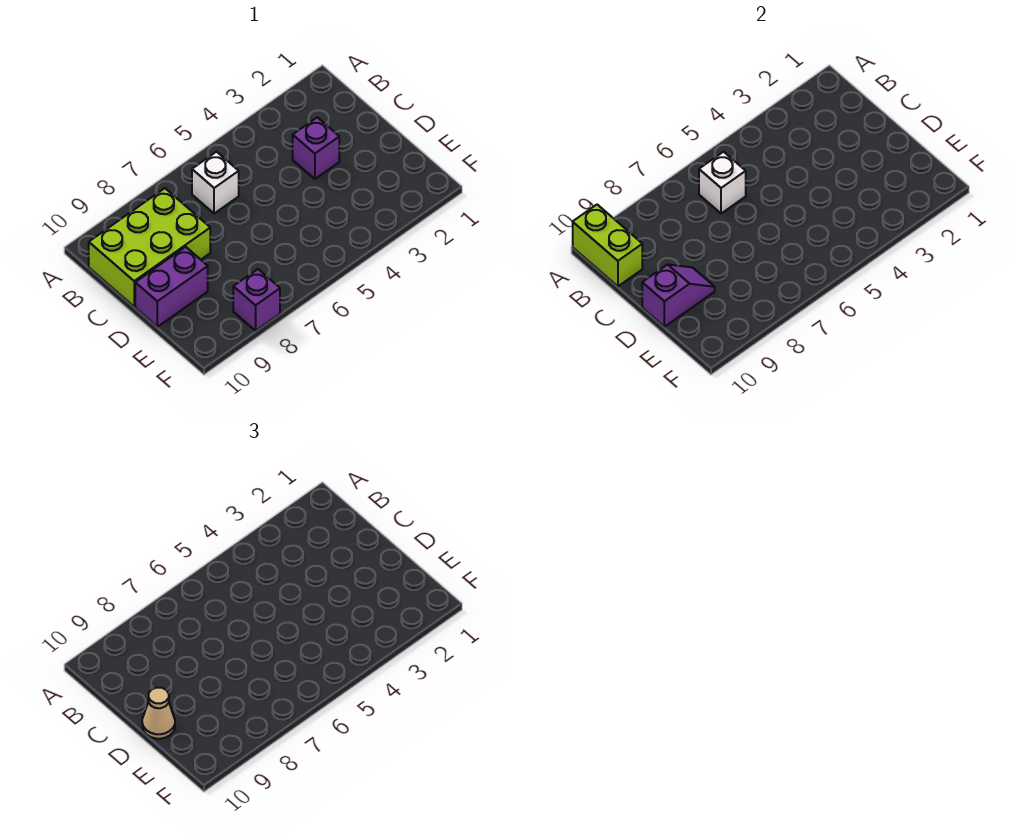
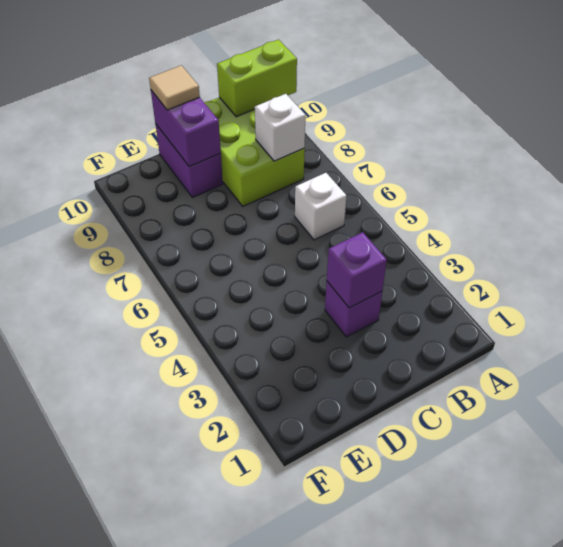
white 1x1 brick [699,152,746,214] -> white 1x1 brick moved to [255,94,305,161]
purple 1x2 slope [642,264,715,327] -> purple 1x2 brick [151,90,221,167]
tan 1x1 cone [142,688,175,739] -> tan 1x1 tile [149,65,200,110]
purple 1x1 brick [233,269,280,331] -> purple 1x1 brick moved to [327,232,387,308]

